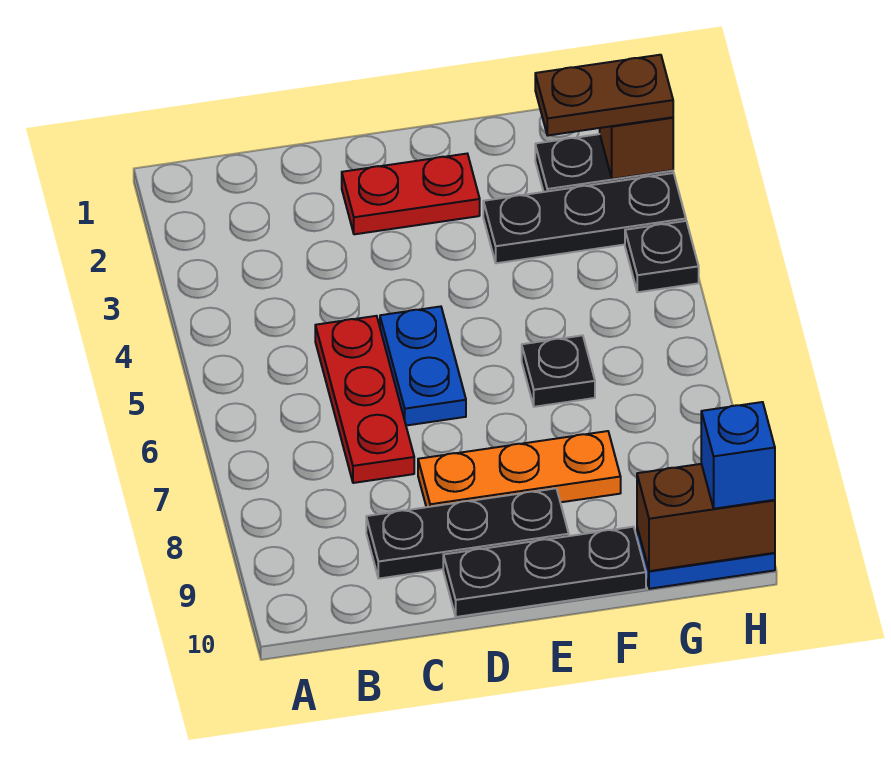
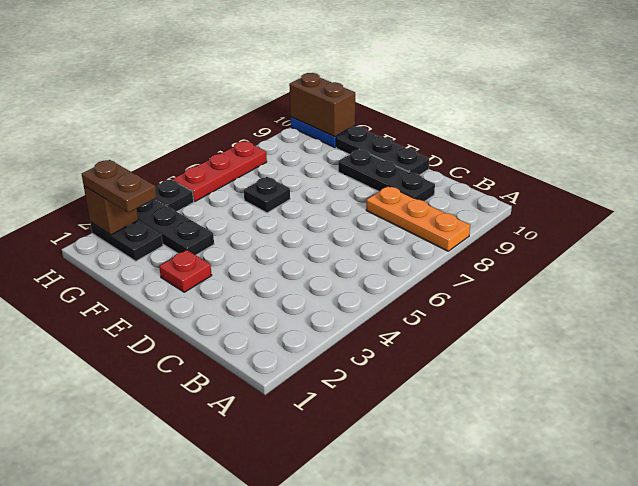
red 1x3 plate [315,316,414,483] -> red 1x3 plate moved to [173,141,267,201]
red 1x2 plate [342,154,480,234] -> red 1x1 plate [159,250,212,292]
blue 1x2 plate [380,306,466,426] -> none
orange 1x3 plate [418,431,621,507] -> orange 1x3 plate moved to [366,186,470,251]
blue 1x1 brick [701,402,775,509] -> none

